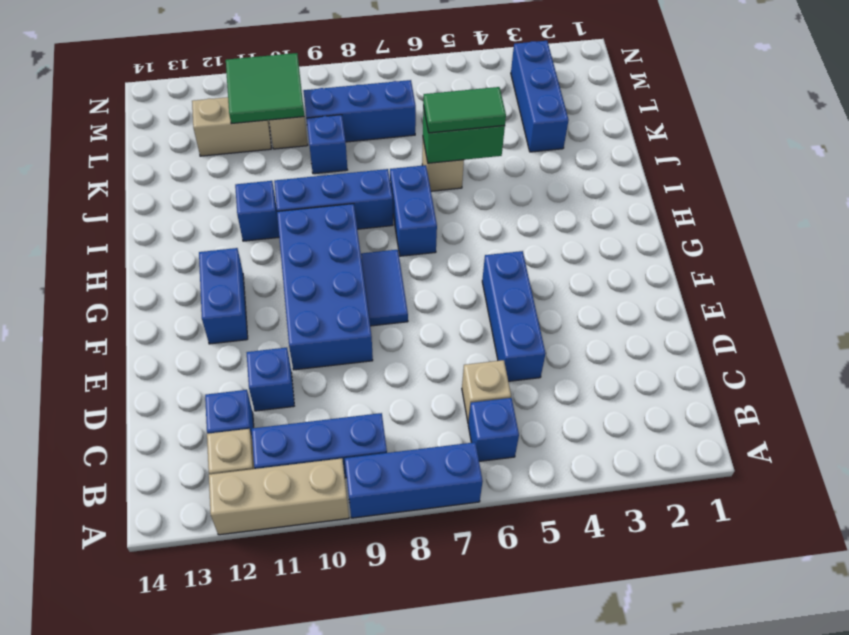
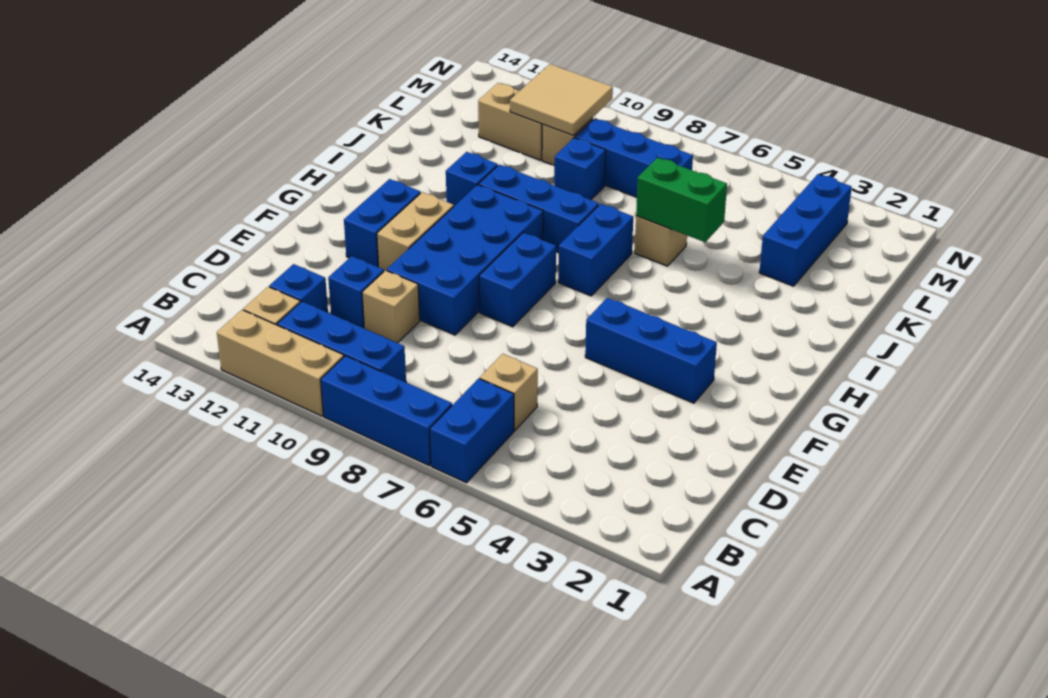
blue 1x1 brick [468,398,519,461] -> blue 1x2 brick [430,378,514,483]
blue 1x3 brick [482,251,546,381] -> blue 1x3 brick turned to [585,298,717,403]
none -> tan 1x1 brick [362,270,420,343]
blue 1x2 tile [361,250,408,326] -> blue 1x2 brick [479,233,556,327]
none -> tan 1x2 brick [377,192,454,271]
green 1x2 tile [423,87,506,133] -> none
green 2x2 tile [226,53,304,124] -> tan 2x2 tile [510,64,613,136]

